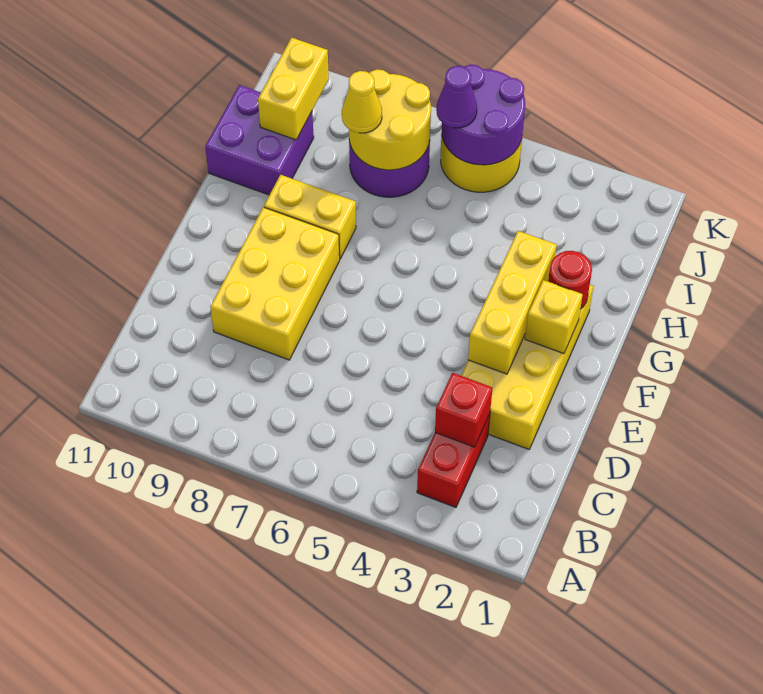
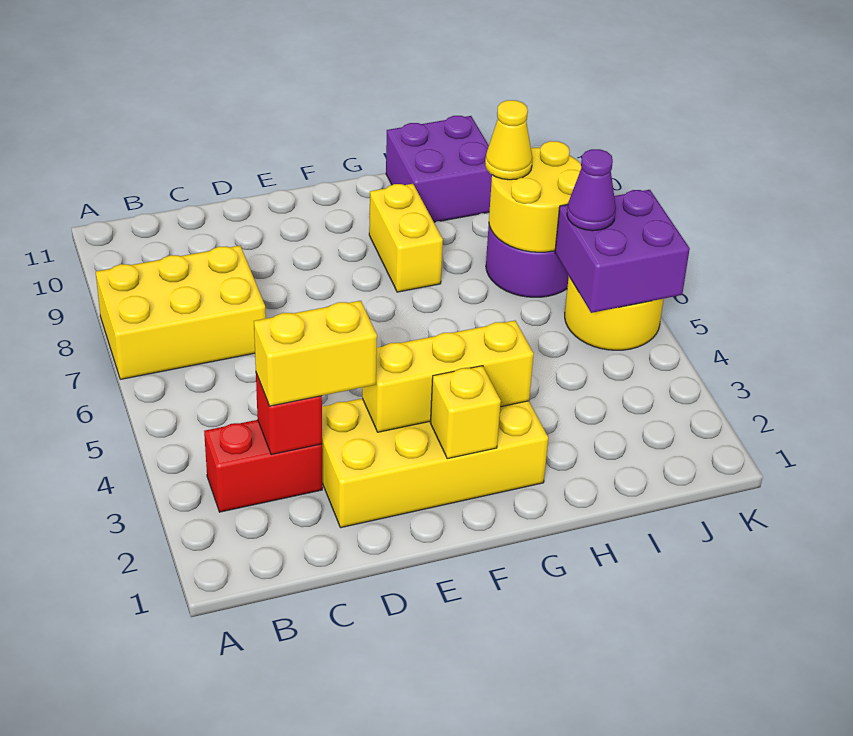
yellow 2x3 brick [210,207,340,360] -> yellow 2x3 brick moved to [96,246,266,379]
red 1x1 round brick [548,251,592,309] -> none
yellow 1x2 brick [258,38,329,140] -> yellow 1x2 brick moved to [254,301,377,406]
purple 2x2 round brick [442,65,525,165] -> purple 2x2 brick [555,190,690,313]

